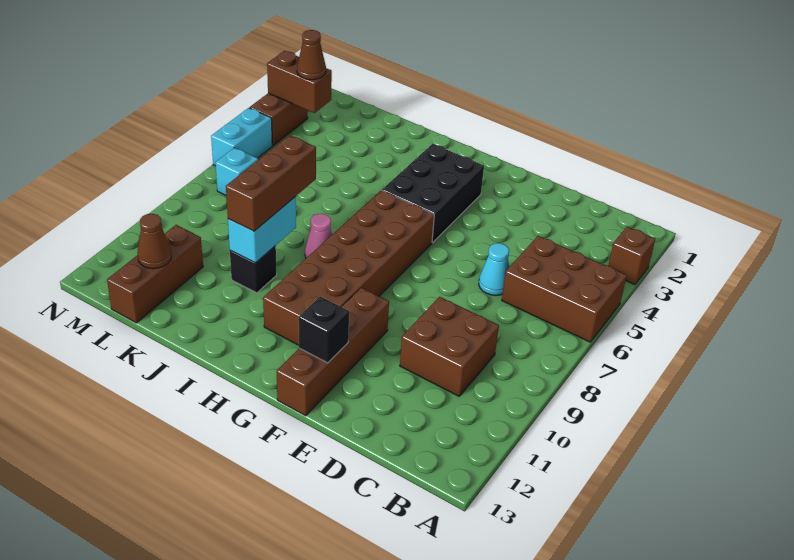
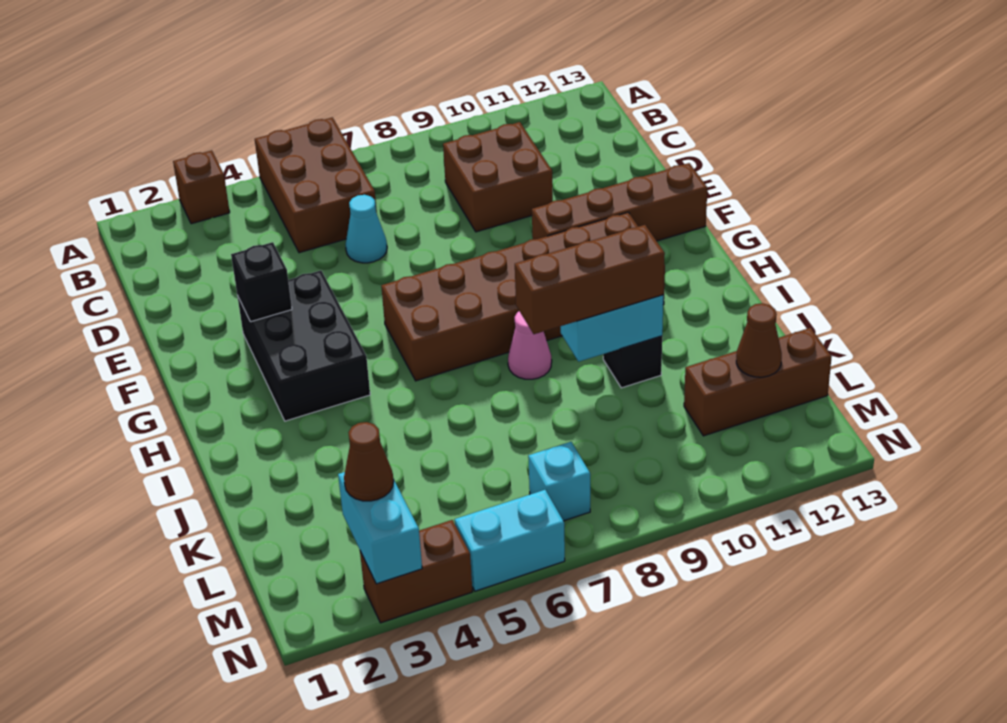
black 1x1 brick [299,297,349,363] -> black 1x1 brick moved to [231,242,292,322]
black 2x3 brick [382,144,484,242] -> black 2x3 brick turned to [237,270,370,421]
brown 1x2 brick [267,51,332,113] -> cyan 1x2 brick [338,472,422,584]

